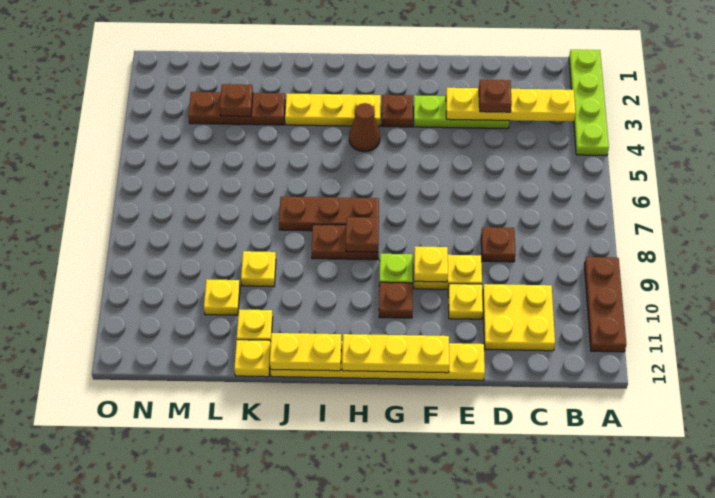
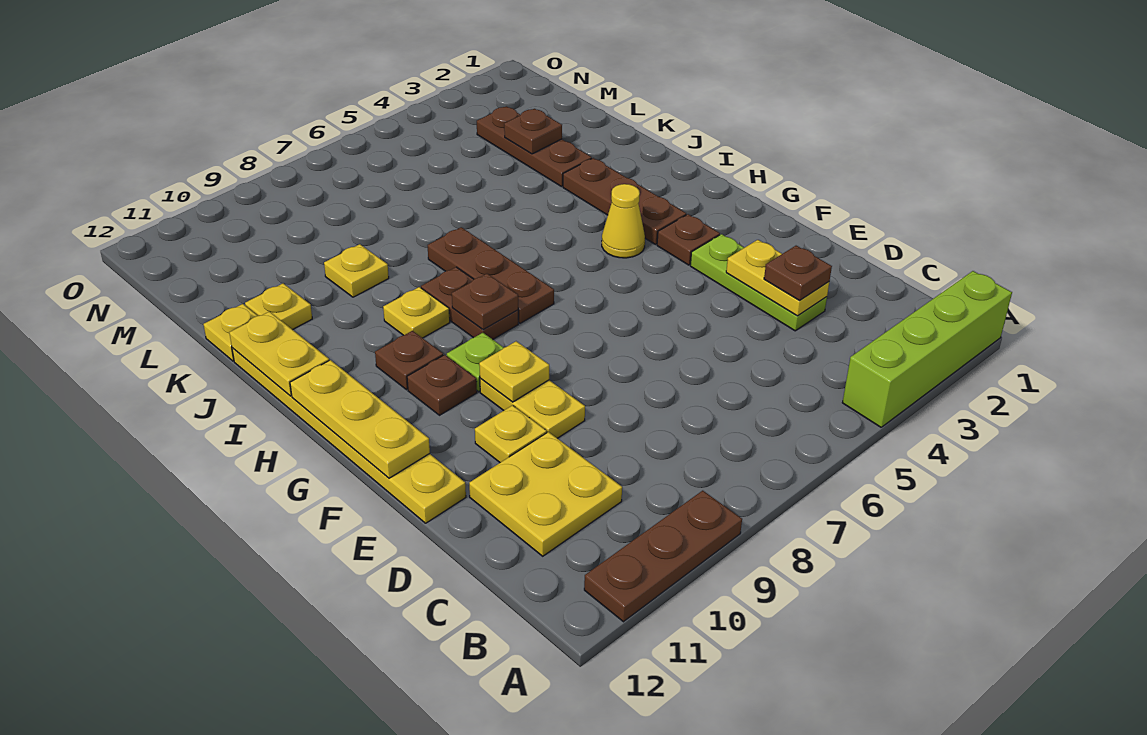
lime 1x4 plate [569,50,609,156] -> lime 1x4 brick [842,271,1012,427]
yellow 1x4 plate [446,88,576,121] -> yellow 1x2 plate [726,240,829,316]
brown 1x1 plate [481,227,516,262] -> brown 1x1 plate moved to [375,331,443,390]
yellow 1x3 plate [285,93,381,127] -> brown 1x3 plate [563,158,686,245]
brown 1x1 cone [349,103,380,152] -> yellow 1x1 cone [602,184,645,258]
yellow 1x1 plate [204,279,240,315] -> yellow 1x1 plate moved to [383,287,450,338]

